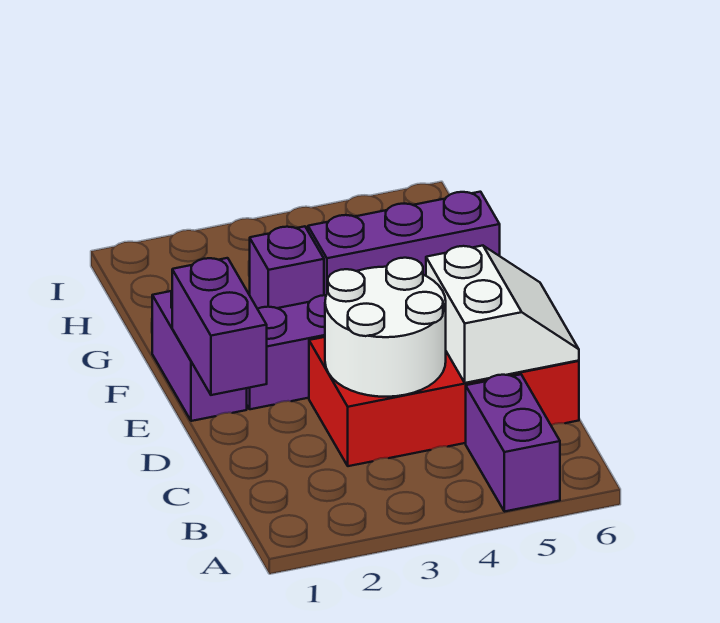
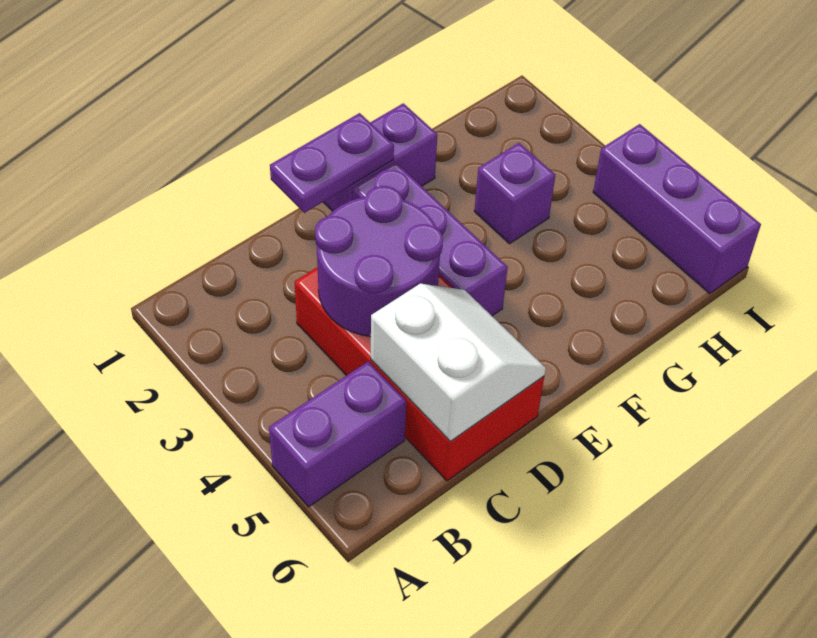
white 2x2 round brick [325,258,446,397] -> purple 2x2 round brick [315,186,443,337]
white 2x2 slope [426,246,579,383] -> white 2x2 slope turned to [371,284,546,441]
purple 1x2 brick [172,258,267,395] -> purple 1x2 plate [270,113,394,213]
purple 1x3 brick [308,192,500,295] -> purple 1x3 brick moved to [593,124,761,294]

